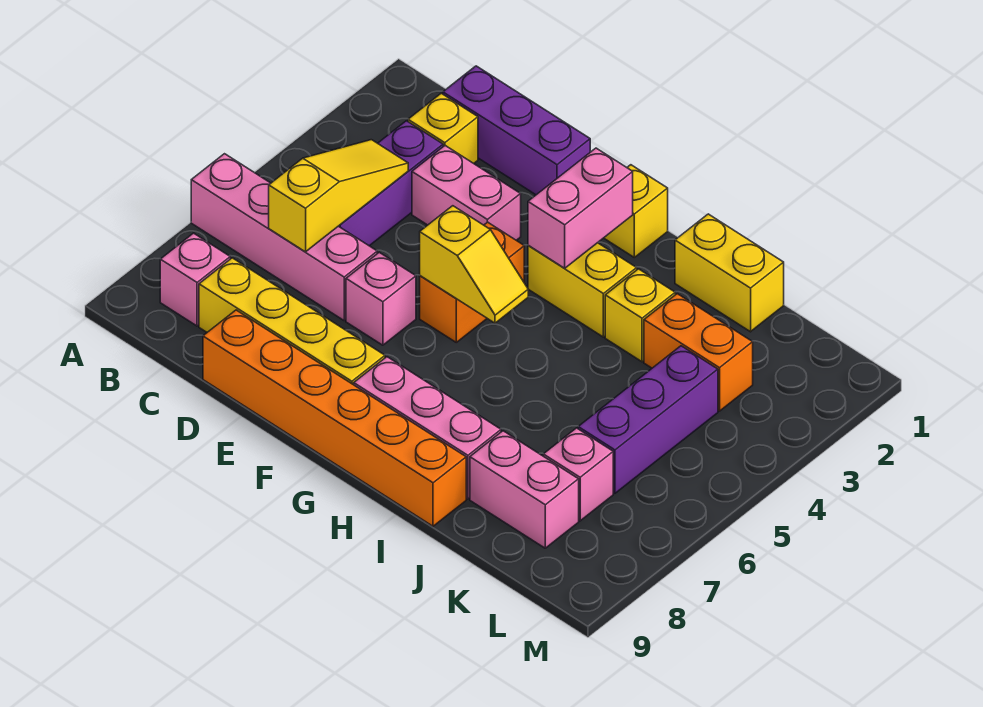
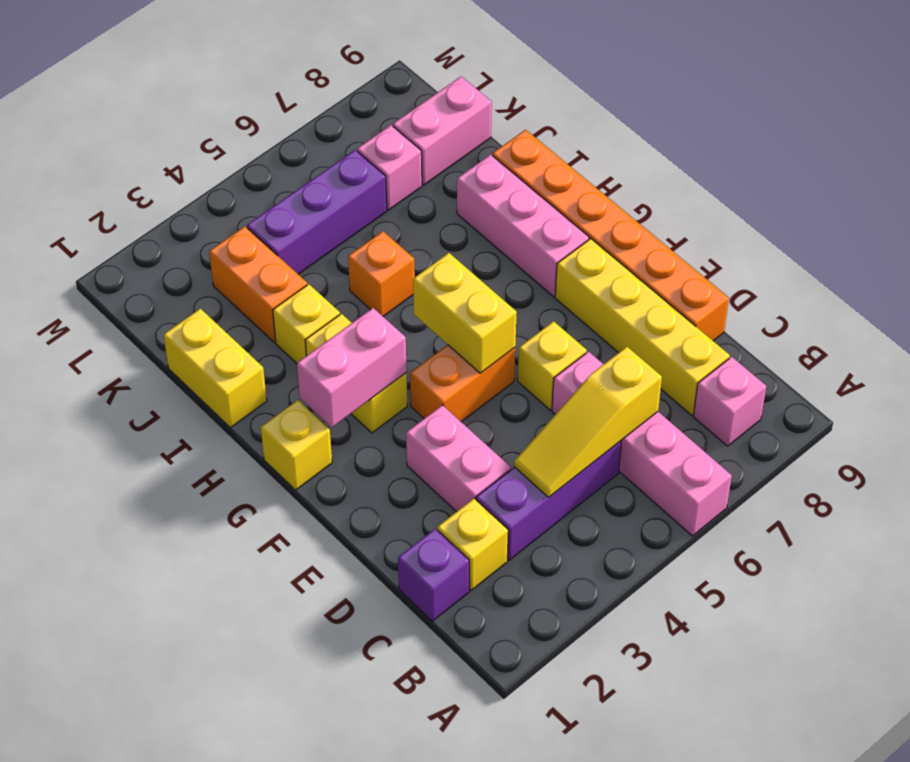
purple 1x3 brick [443,66,590,195] -> purple 1x1 brick [398,529,469,621]
pink 1x1 brick [346,252,416,345] -> yellow 1x1 brick [518,321,587,410]
yellow 1x2 slope [420,206,528,323] -> yellow 1x2 brick [413,253,517,373]
none -> orange 1x1 brick [348,231,415,316]
pink 1x2 brick [470,431,579,548] -> pink 1x2 brick turned to [393,76,492,185]

